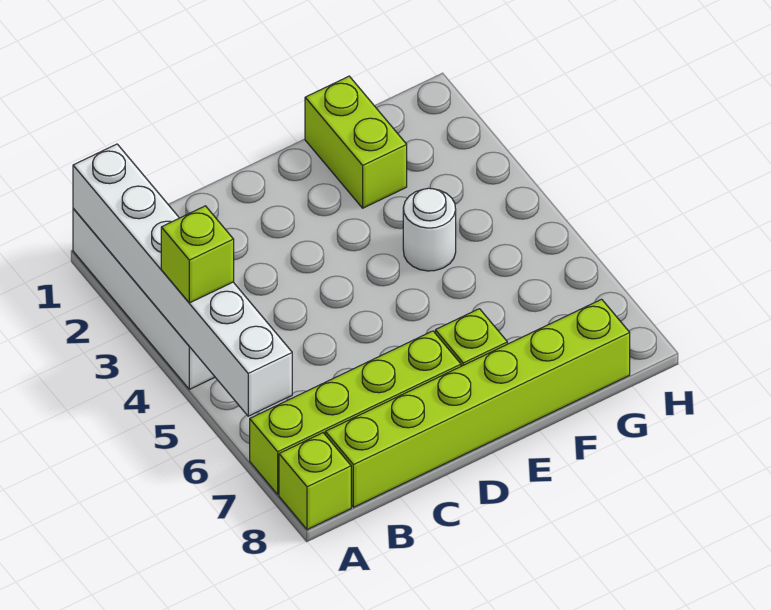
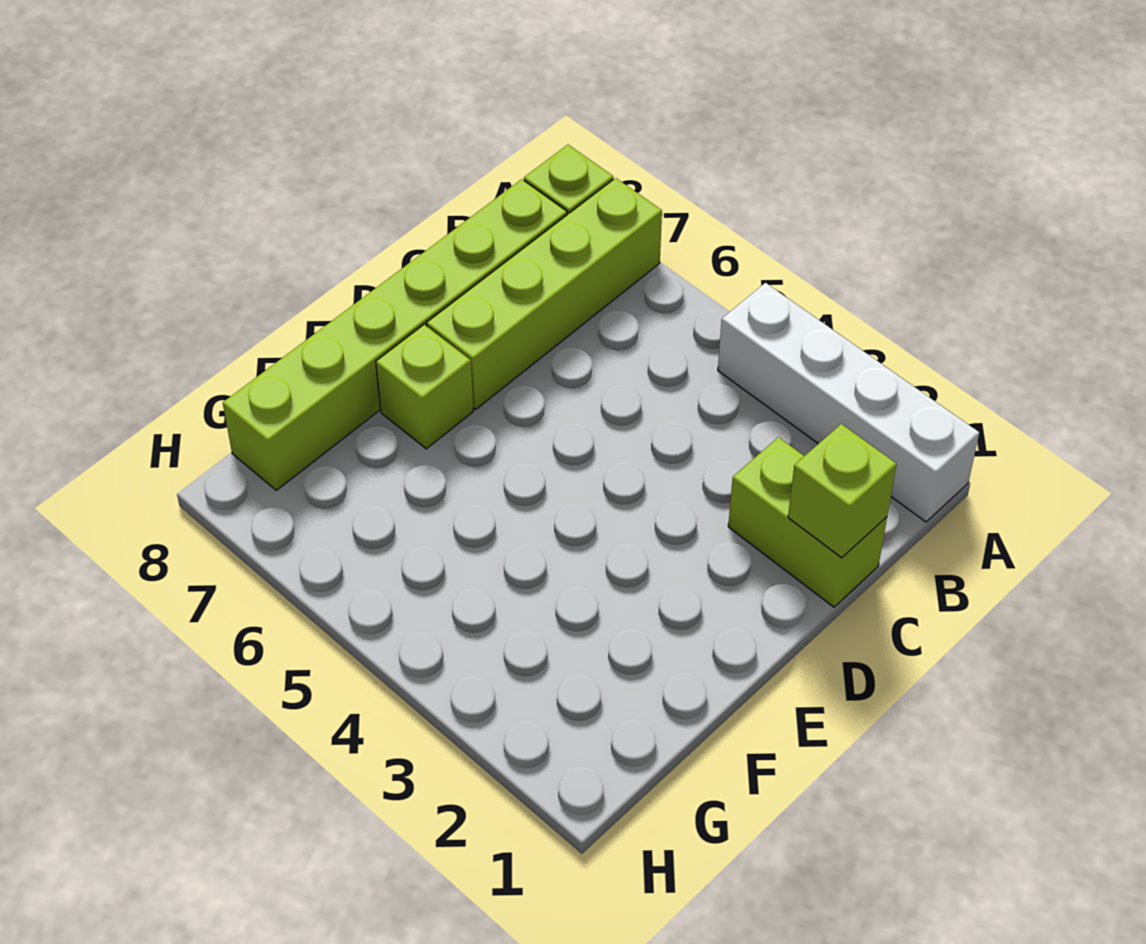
white 1x6 brick [73,144,292,416] -> none
lime 1x1 brick [161,206,234,303] -> lime 1x1 brick moved to [788,424,897,558]
lime 1x2 brick [305,76,407,208] -> lime 1x2 brick moved to [728,437,887,607]
white 1x1 round brick [403,188,456,271] -> none

